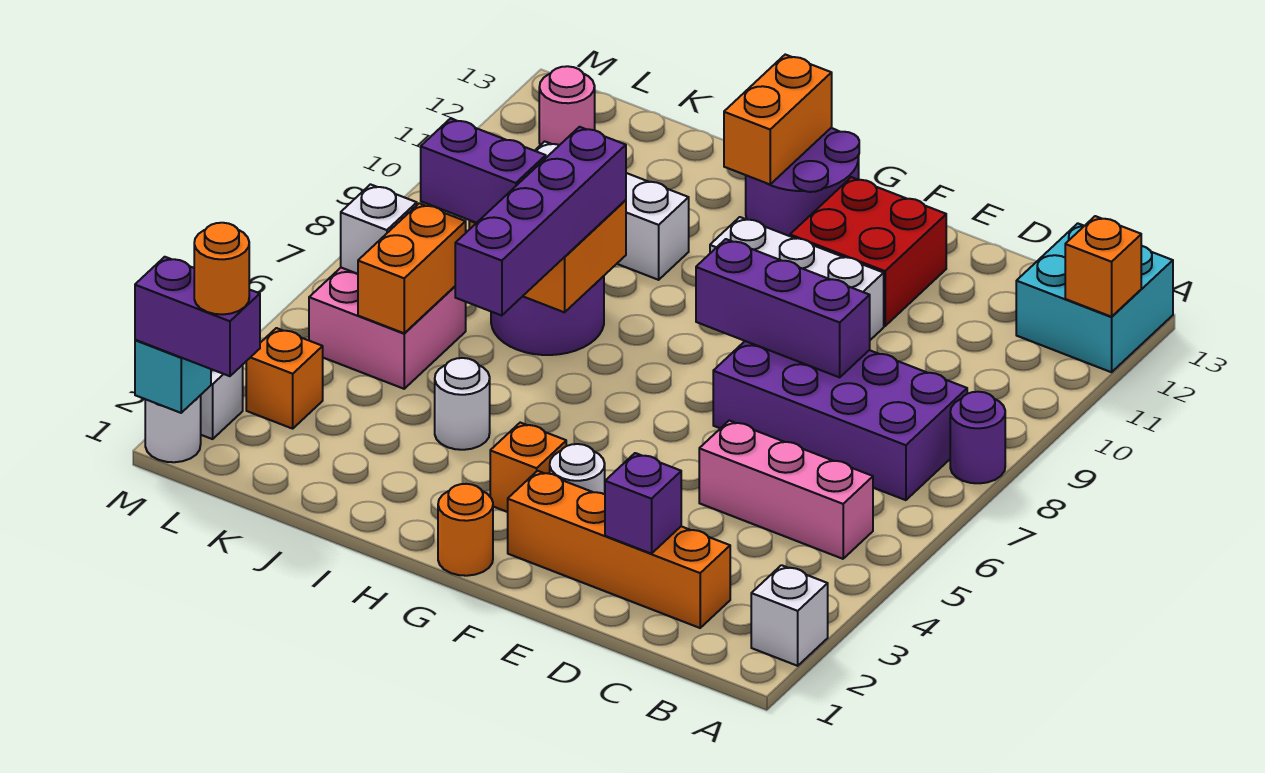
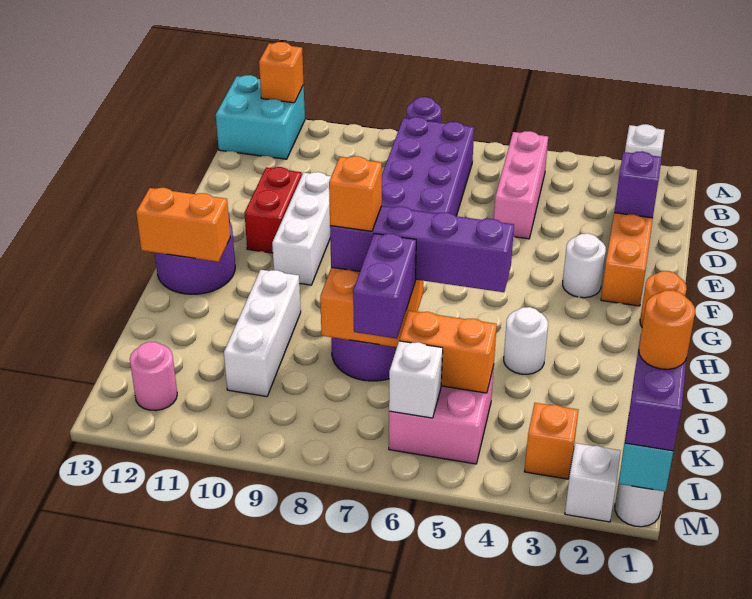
purple 1x3 brick [696,239,870,377] -> none
red 2x2 brick [790,177,946,326] -> red 1x2 brick [244,167,302,253]
orange 1x1 brick [490,423,566,512] -> orange 1x1 brick moved to [329,156,382,231]

